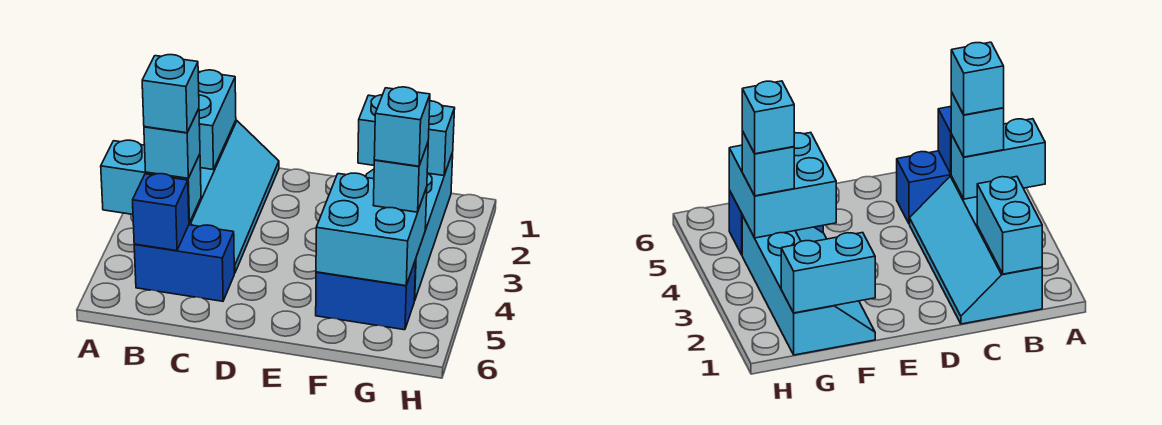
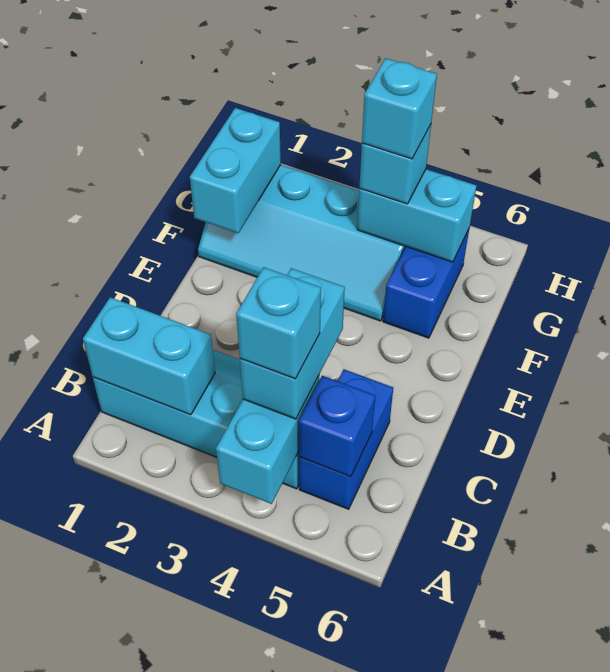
cyan 1x1 brick [144,109,200,178] -> cyan 1x2 brick [240,268,345,419]
cyan 2x2 brick [316,173,427,286] -> cyan 1x2 brick [357,169,476,262]

